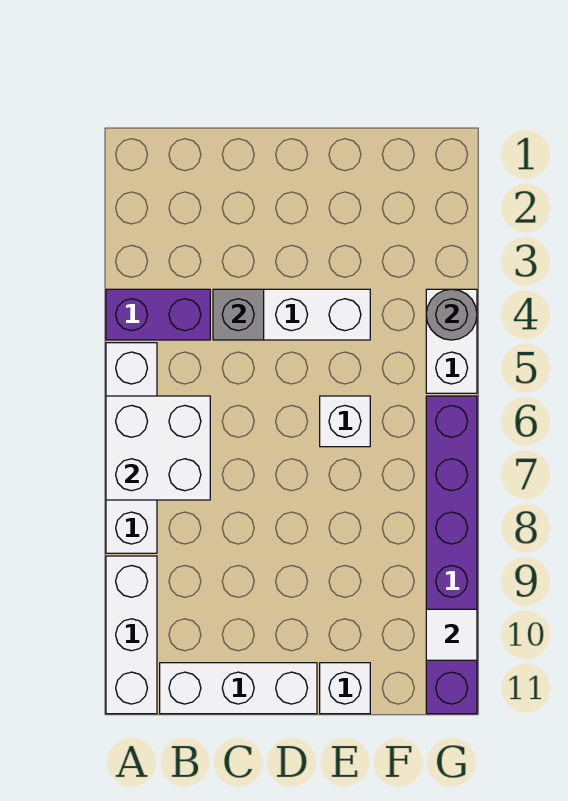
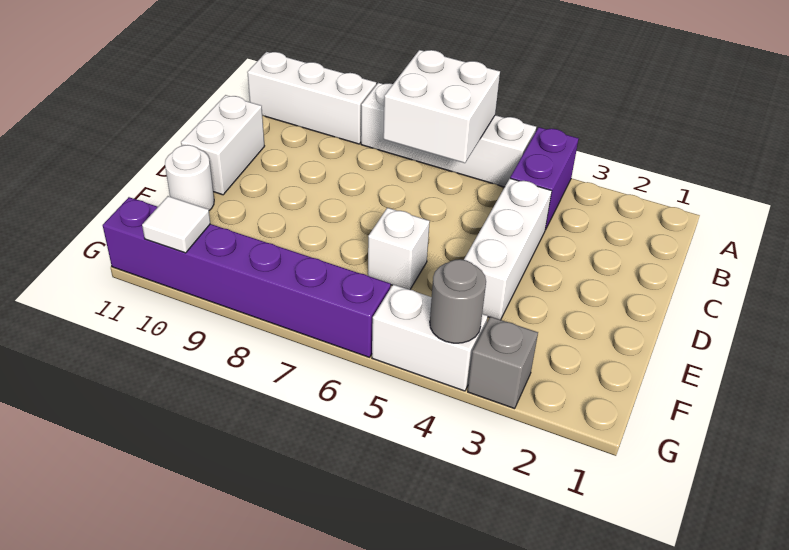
white 1x3 brick [160,663,317,714] -> white 1x2 brick [181,95,264,195]
grey 1x1 brick [213,289,264,340] -> grey 1x1 brick moved to [468,317,538,409]
white 1x1 brick [320,663,370,714] -> white 1x1 round brick [165,145,214,211]

